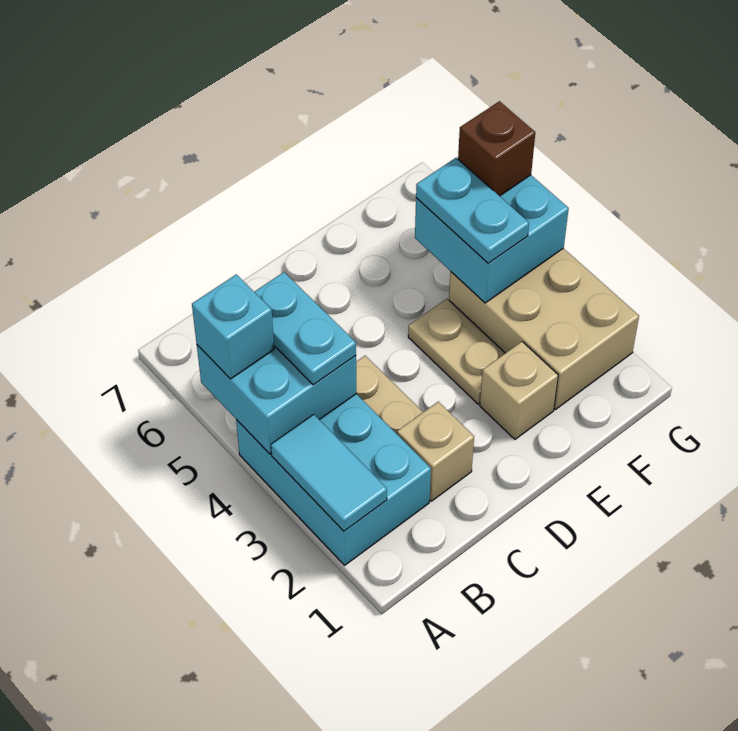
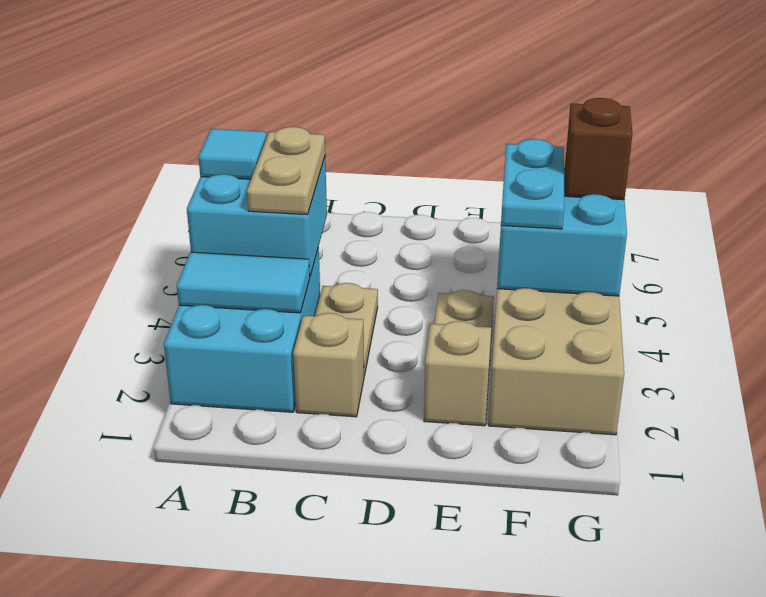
cyan 1x2 tile [271,414,387,531] -> cyan 1x2 tile turned to [177,252,310,313]
cyan 1x1 brick [192,274,274,379] -> cyan 1x1 tile [198,129,266,179]
cyan 1x2 plate [255,272,356,385] -> tan 1x2 plate [247,127,325,215]

